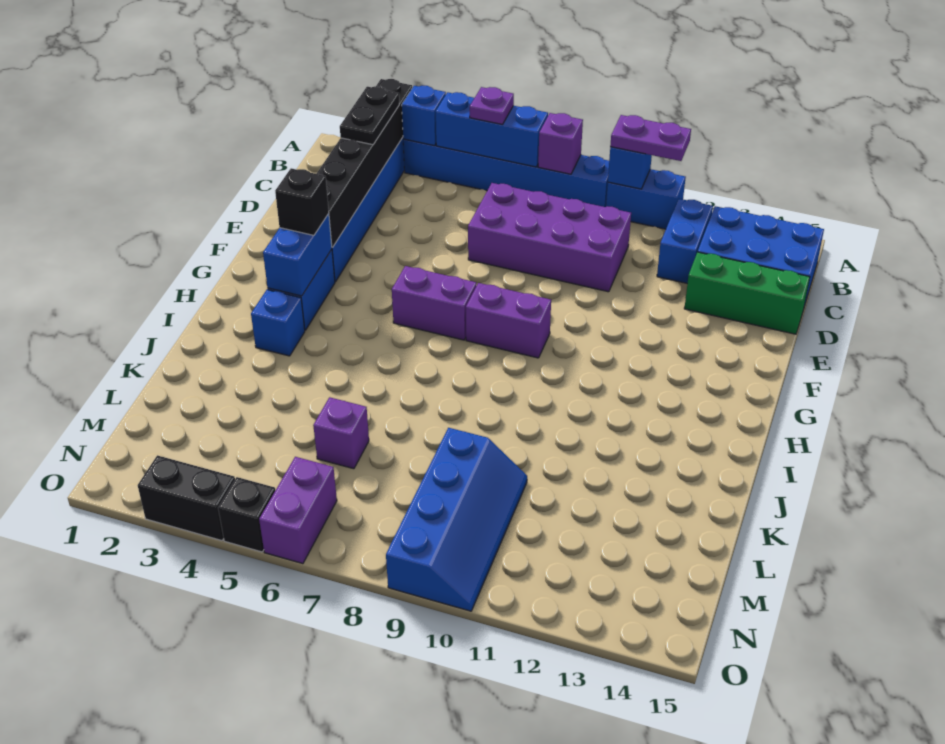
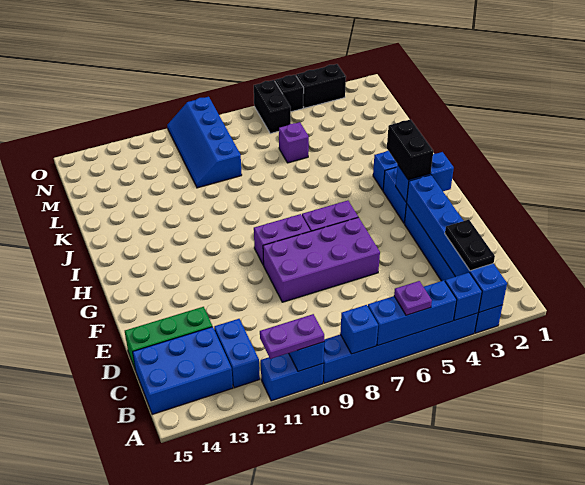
black 1x6 brick [317,79,412,247] -> blue 1x6 brick [407,175,507,312]
purple 1x1 brick [538,113,583,174] -> blue 1x1 brick [340,305,378,354]
purple 2x4 brick [468,183,631,292] -> purple 2x4 brick moved to [263,217,380,302]
blue 1x2 brick [263,214,332,296] -> blue 1x2 brick turned to [396,152,454,202]
black 1x1 brick [275,168,329,235] -> black 1x2 brick [387,119,433,180]
purple 1x2 brick [259,457,337,564] -> black 1x2 brick [254,80,291,133]

